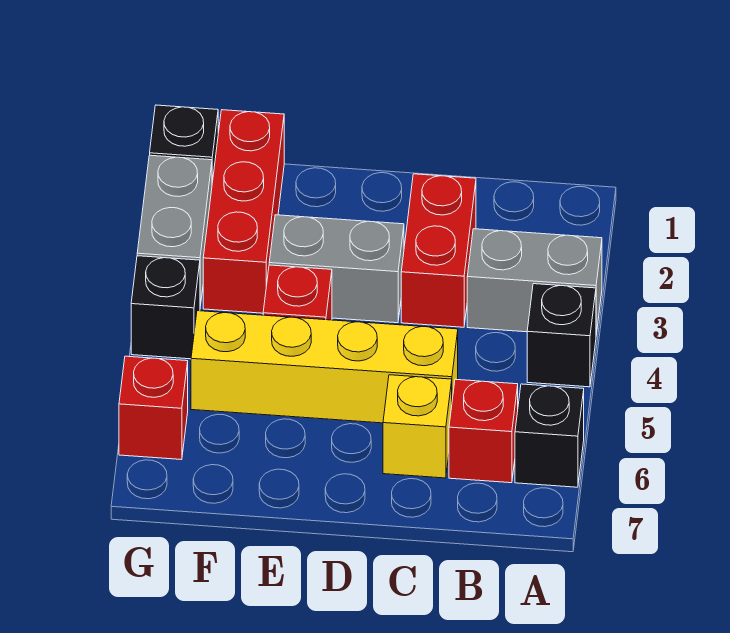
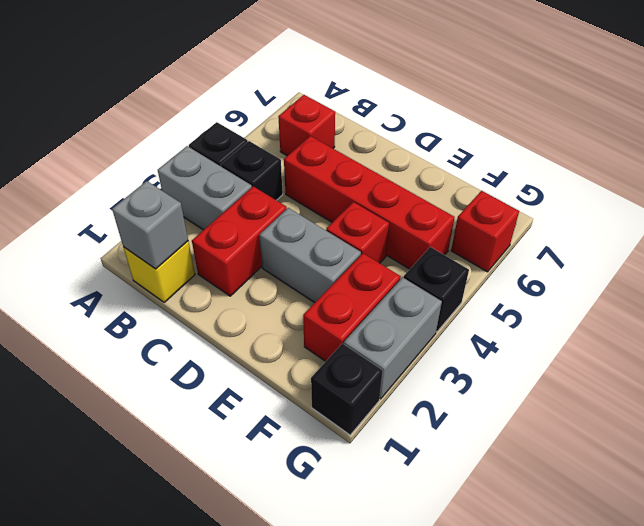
black 1x1 brick [515,384,584,487] -> black 1x1 brick moved to [221,141,283,200]
none -> grey 1x1 brick [112,181,188,269]
yellow 1x4 brick [191,311,458,423] -> red 1x4 brick [284,136,455,269]
yellow 1x1 brick [383,375,452,478] -> yellow 1x1 brick moved to [123,241,195,302]
red 1x3 brick [203,110,284,313] -> red 1x2 brick [303,253,401,361]

